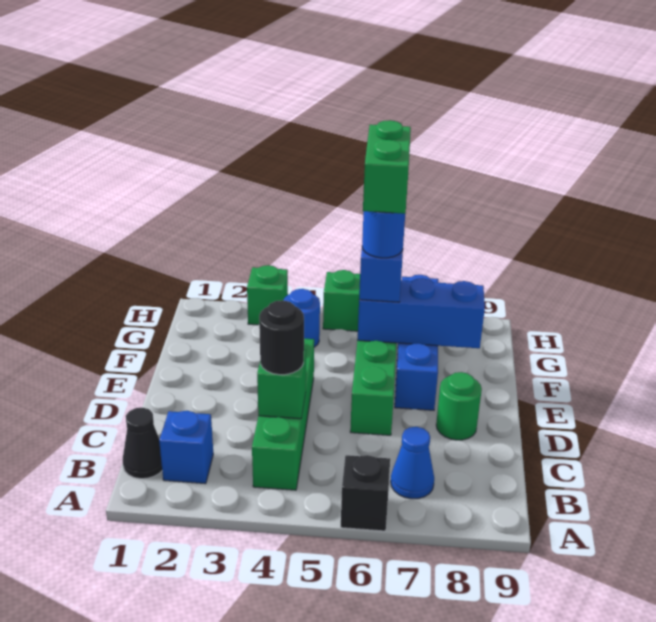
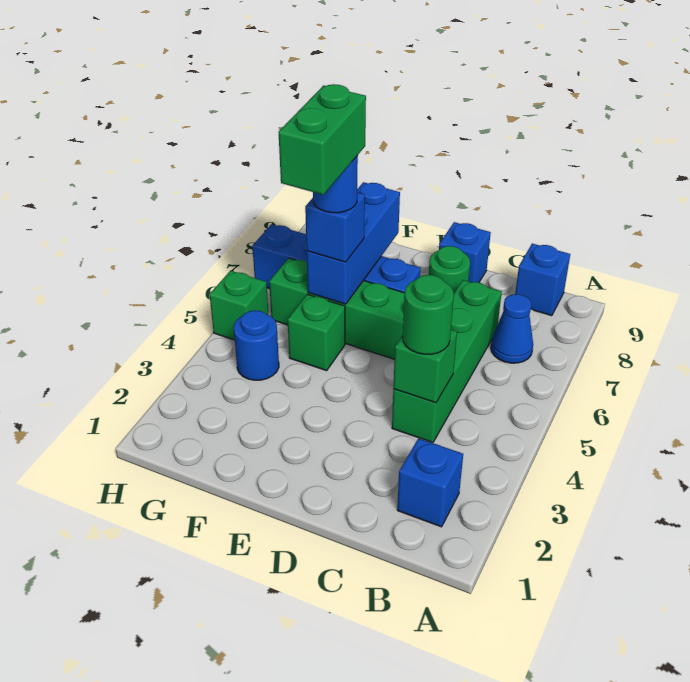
black 1x1 brick [341,455,390,531] -> none
black 1x1 cone [122,408,162,479] -> none
green 1x4 brick [252,339,314,490] -> green 1x4 brick turned to [392,280,502,443]
none -> blue 1x1 brick [515,244,570,316]
black 1x1 round brick [259,300,304,375] -> green 1x1 round brick [403,275,454,354]
none -> blue 1x1 brick [439,222,491,282]
green 1x2 brick [363,120,411,214] -> green 1x2 brick turned to [279,84,366,195]
green 1x1 brick [247,265,288,325] -> green 1x1 brick moved to [288,294,345,371]

